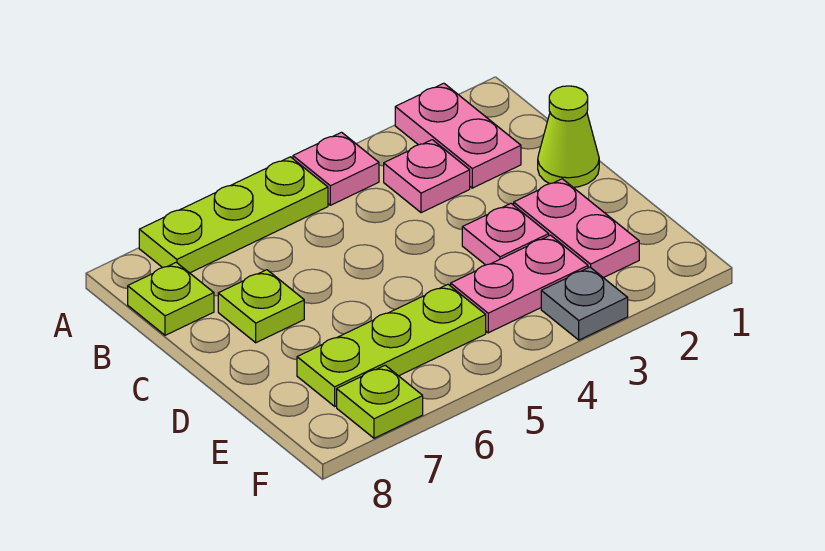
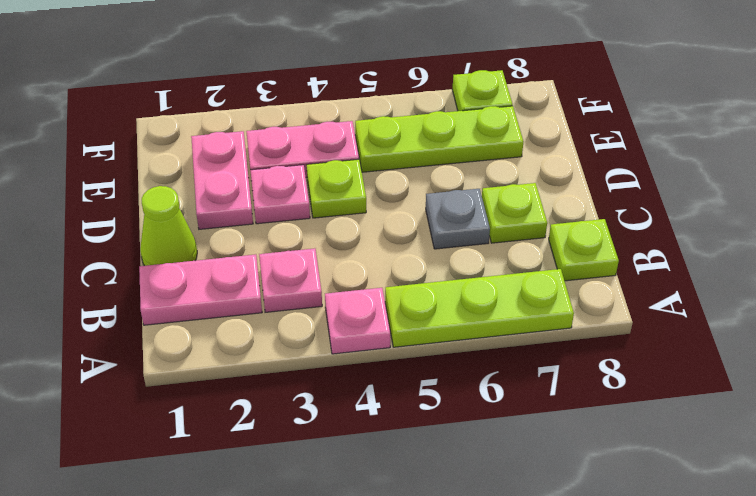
pink 1x2 plate [395,83,521,188] -> pink 1x2 plate turned to [139,254,262,325]
none -> lime 1x1 plate [307,159,366,218]
grey 1x1 plate [541,267,628,340] -> grey 1x1 plate moved to [426,189,490,249]

